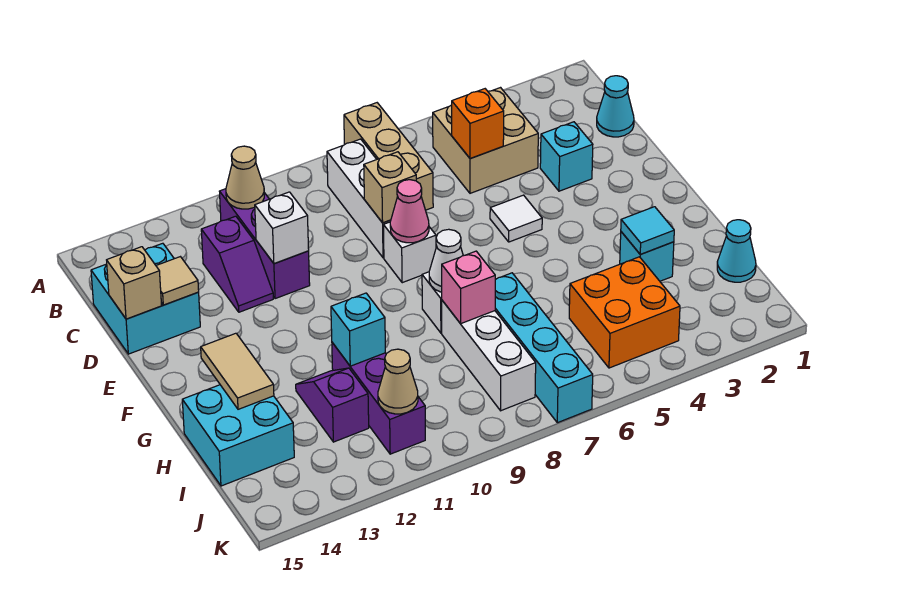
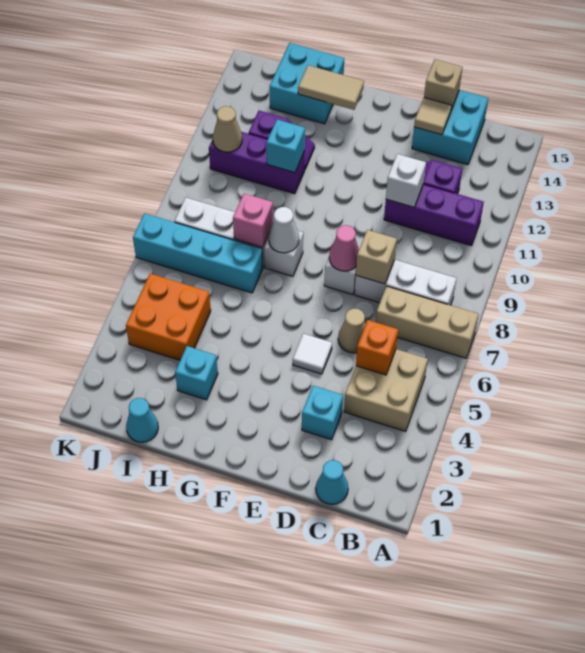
tan 1x1 cone [226,146,264,209] -> tan 1x1 cone moved to [338,308,366,353]
cyan 1x1 tile [621,207,674,254] -> none

